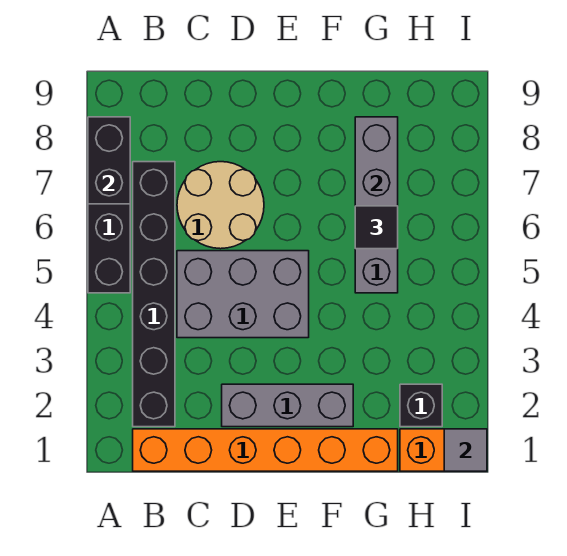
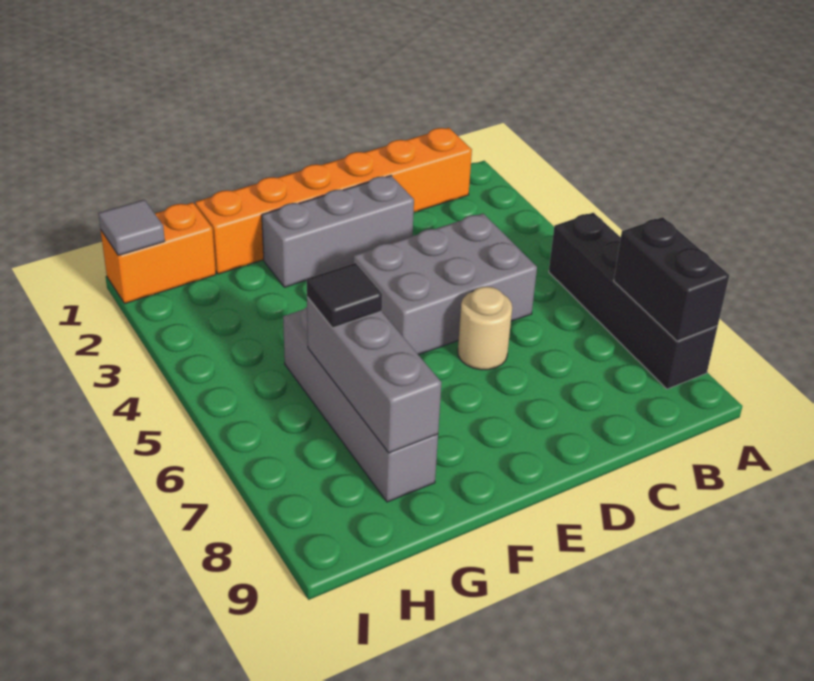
black 1x6 brick [133,162,175,427] -> none
tan 2x2 round brick [177,162,264,249] -> tan 1x1 round brick [458,286,512,370]
black 1x1 brick [400,384,442,427] -> none

